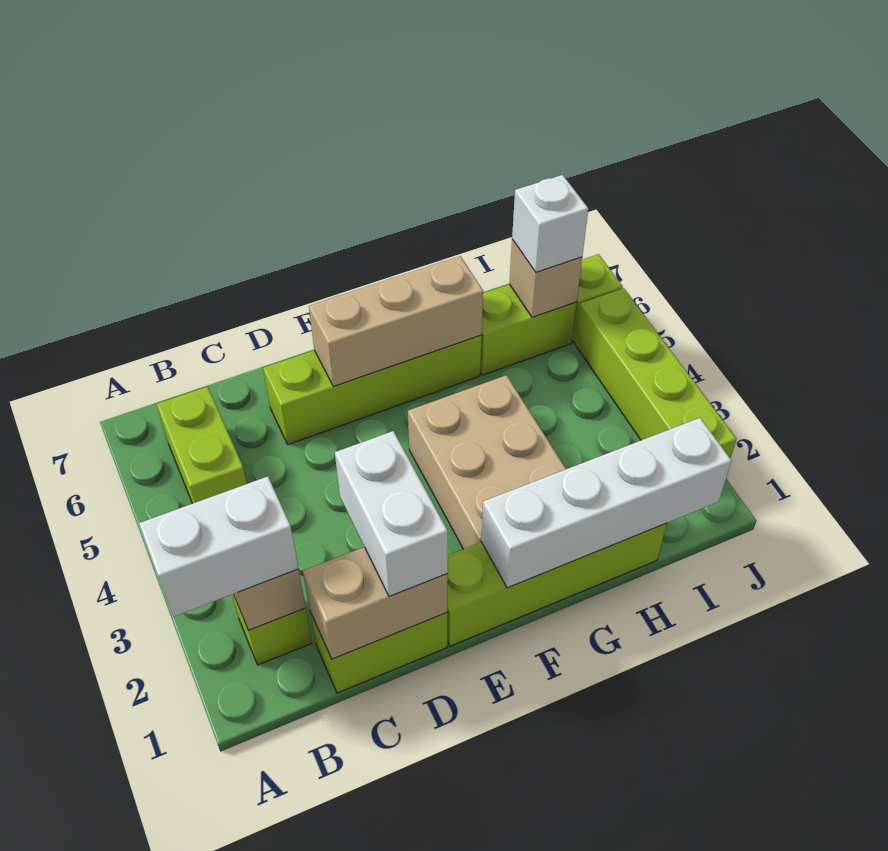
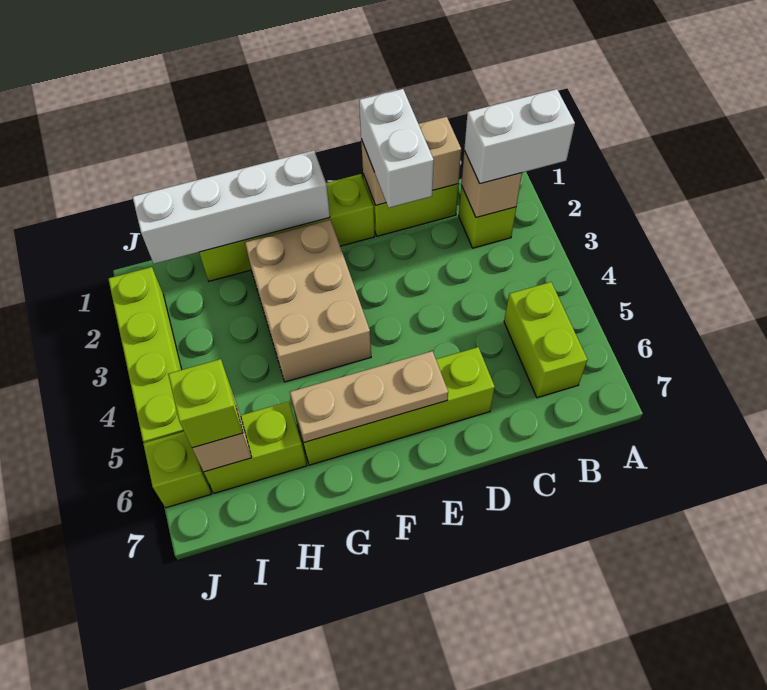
tan 1x3 brick [309,256,483,386] -> tan 1x3 plate [290,351,448,442]
white 1x1 brick [512,175,588,272] -> lime 1x1 brick [168,359,243,448]

